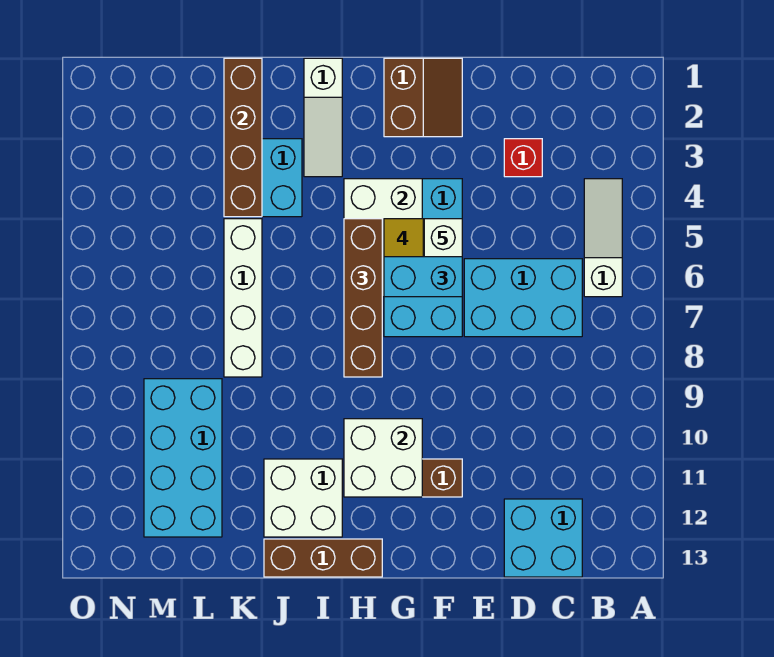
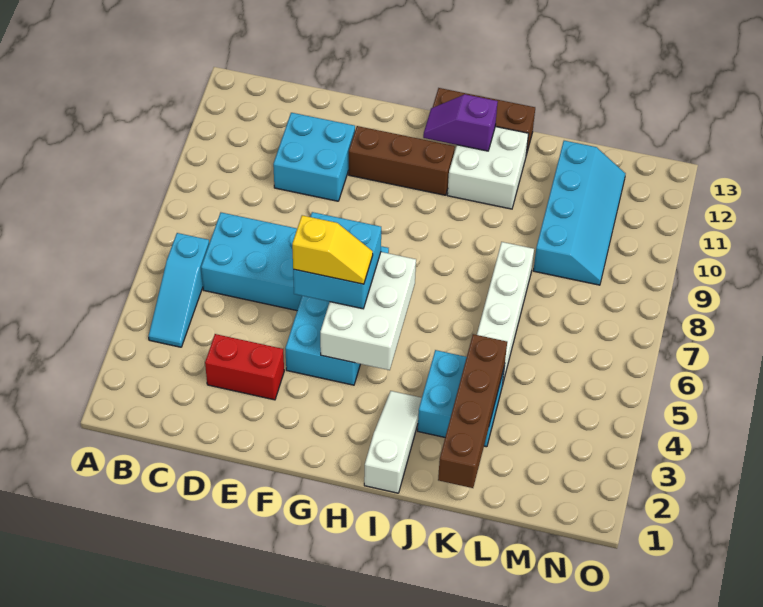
white 1x3 slope [584,179,622,297] -> cyan 1x3 slope [149,233,209,347]
cyan 2x2 brick [504,499,582,577] -> cyan 2x2 brick moved to [273,113,355,201]
red 1x1 brick [504,139,542,177] -> red 1x2 brick [205,334,284,400]
brown 2x2 slope [384,58,462,137] -> none
white 1x1 brick [424,219,462,257] -> none
white 2x2 brick [344,419,422,497] -> none
brown 1x4 brick [344,219,382,377] -> none
none -> purple 1x2 slope [423,94,498,151]
cyan 2x4 brick [144,379,222,537] -> cyan 2x4 slope [533,141,626,285]

